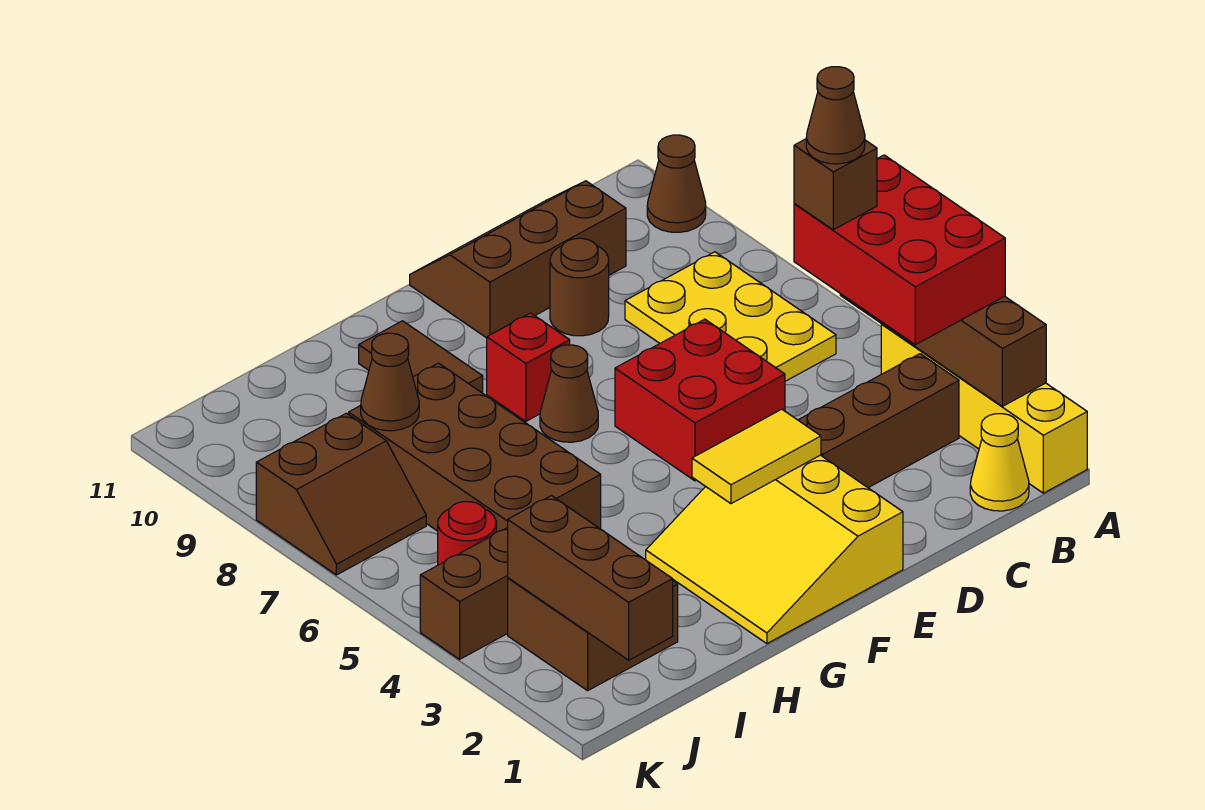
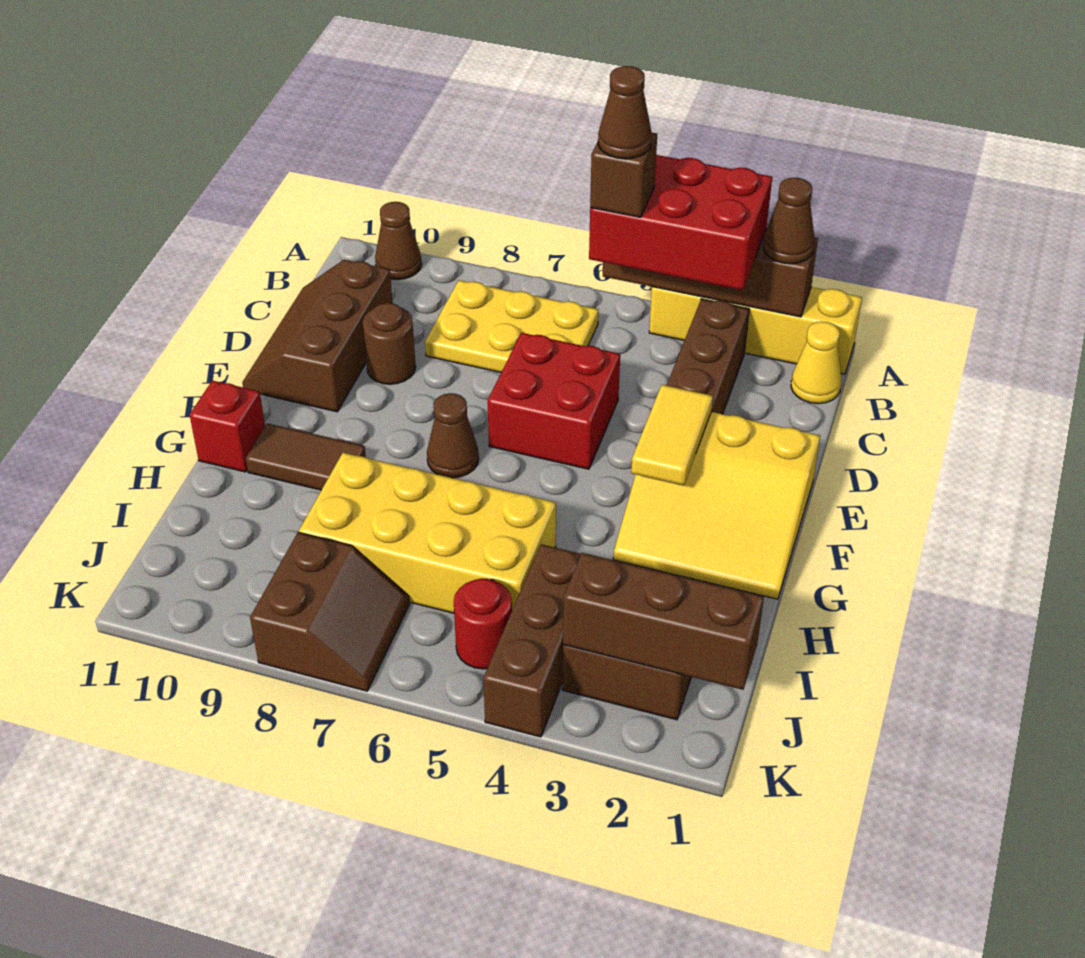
red 1x1 brick [487,313,570,421] -> red 1x1 brick moved to [190,381,265,472]
brown 2x4 brick [349,363,601,532] -> yellow 2x4 brick [299,453,556,613]
brown 1x1 cone [361,333,419,431] -> brown 1x1 cone moved to [763,178,815,264]

